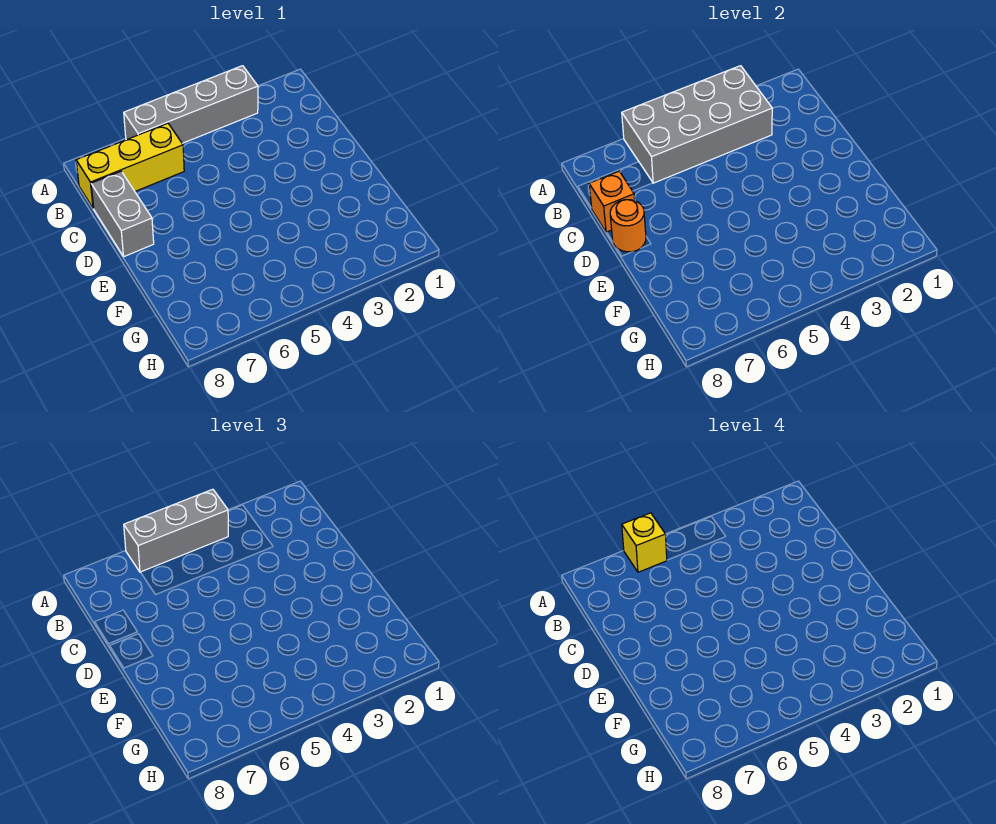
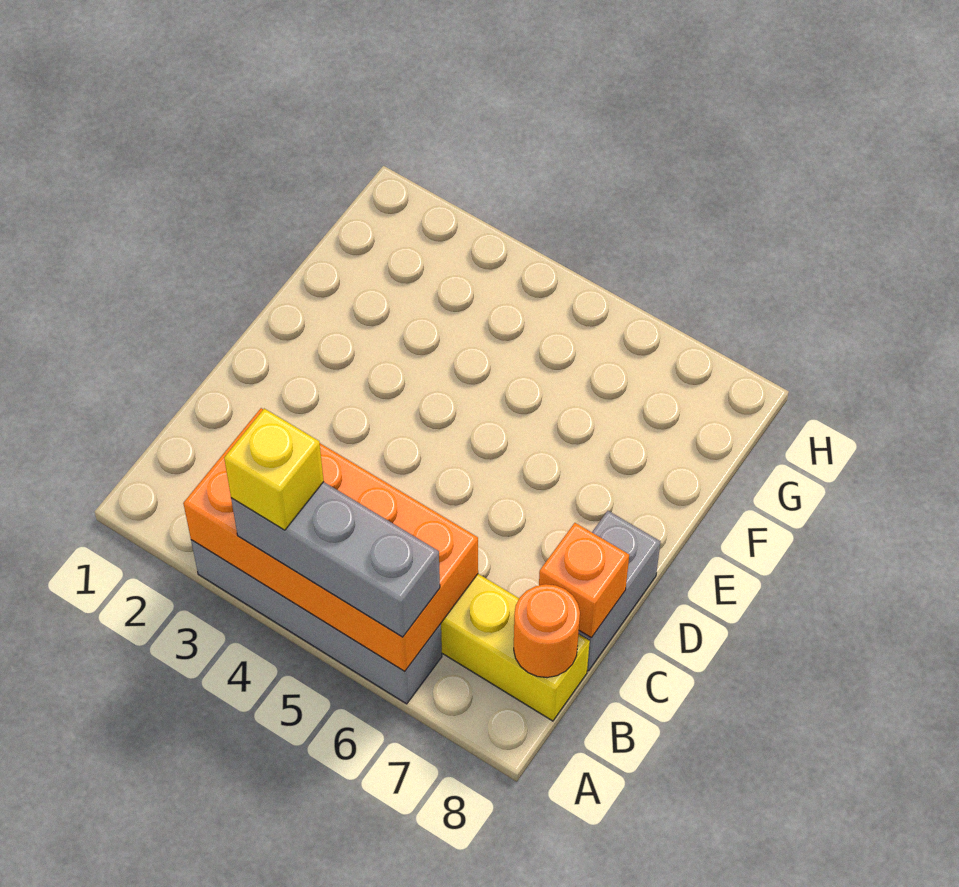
grey 2x4 brick [622,66,772,183] -> orange 2x4 brick [183,408,478,671]
yellow 1x1 brick [622,513,667,572] -> yellow 1x1 brick moved to [224,408,324,530]
orange 1x1 round brick [610,200,646,252] -> orange 1x1 round brick moved to [514,584,580,678]

